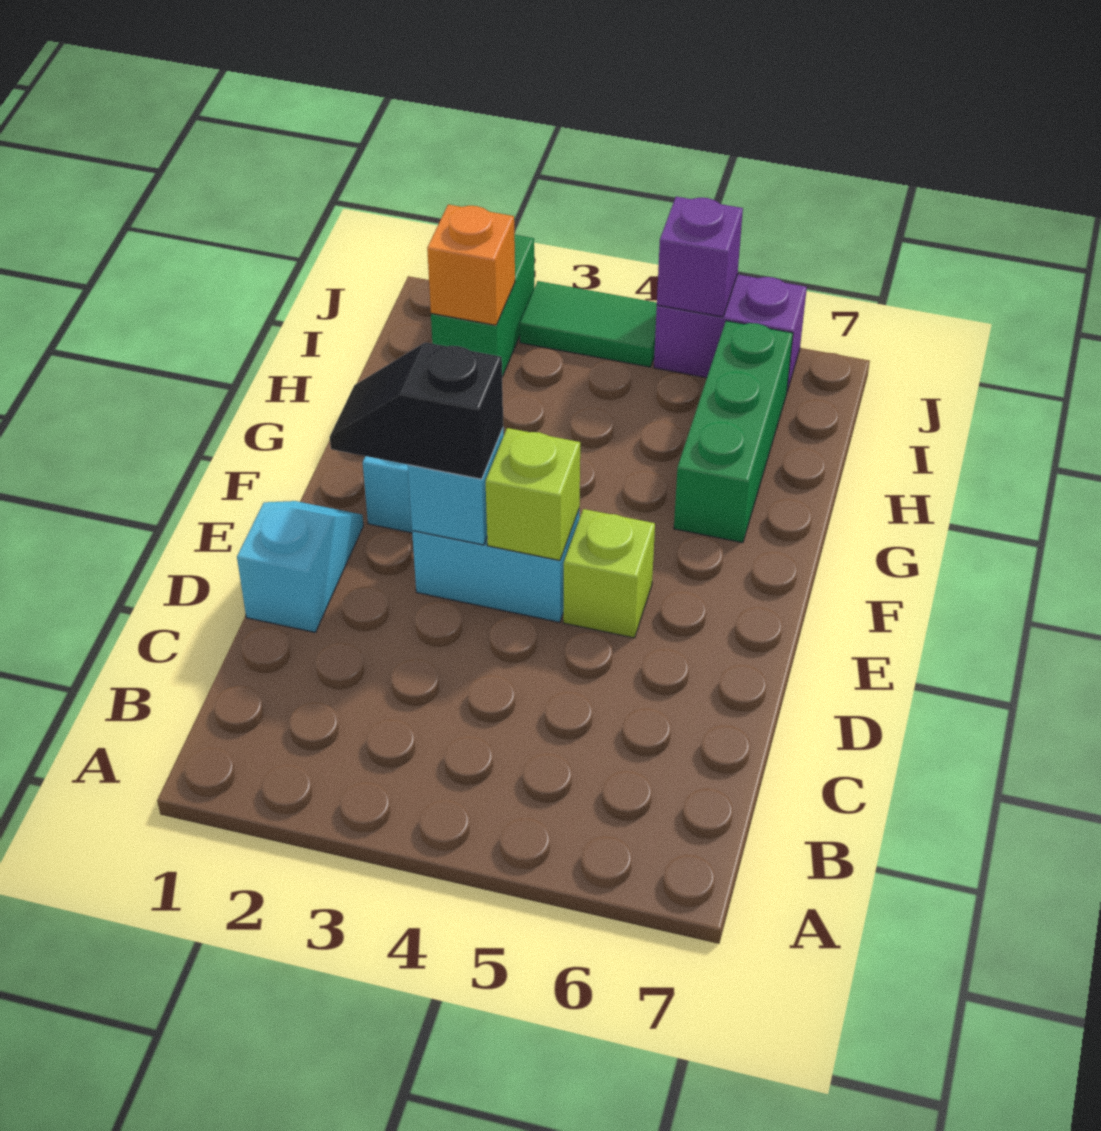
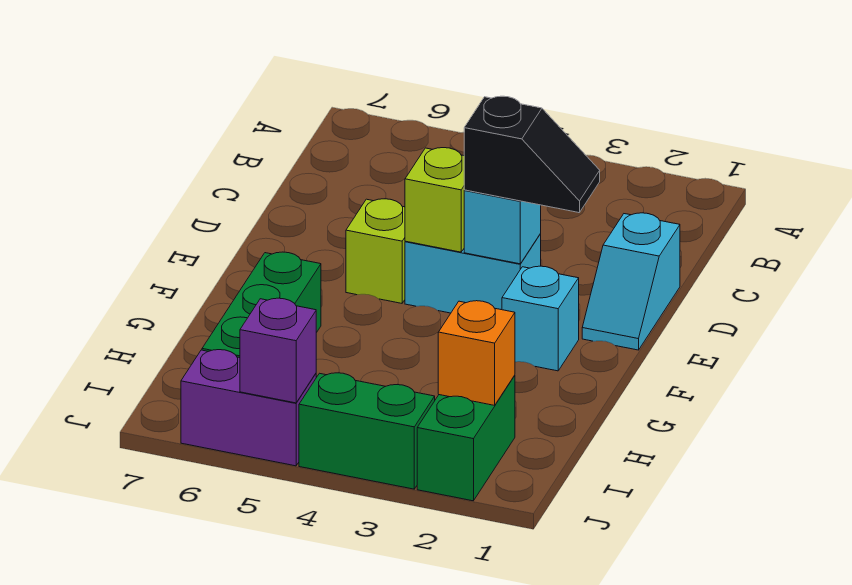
green 1x2 tile [520,281,657,367] -> green 1x2 brick [299,373,435,489]

